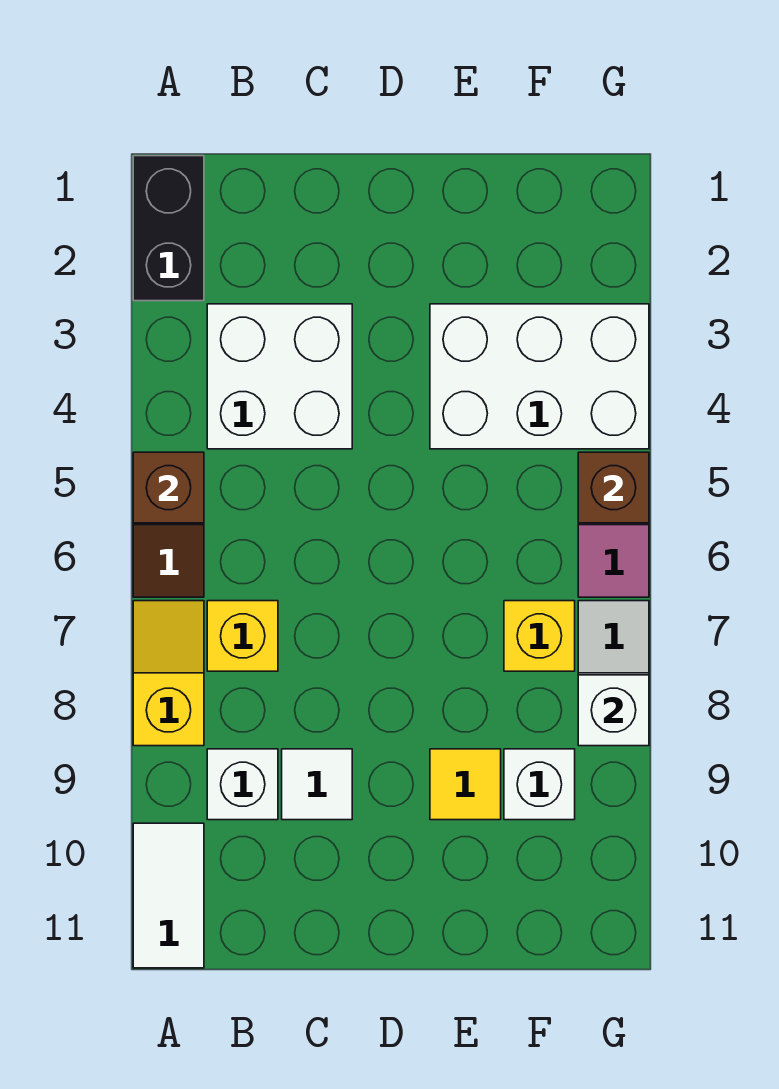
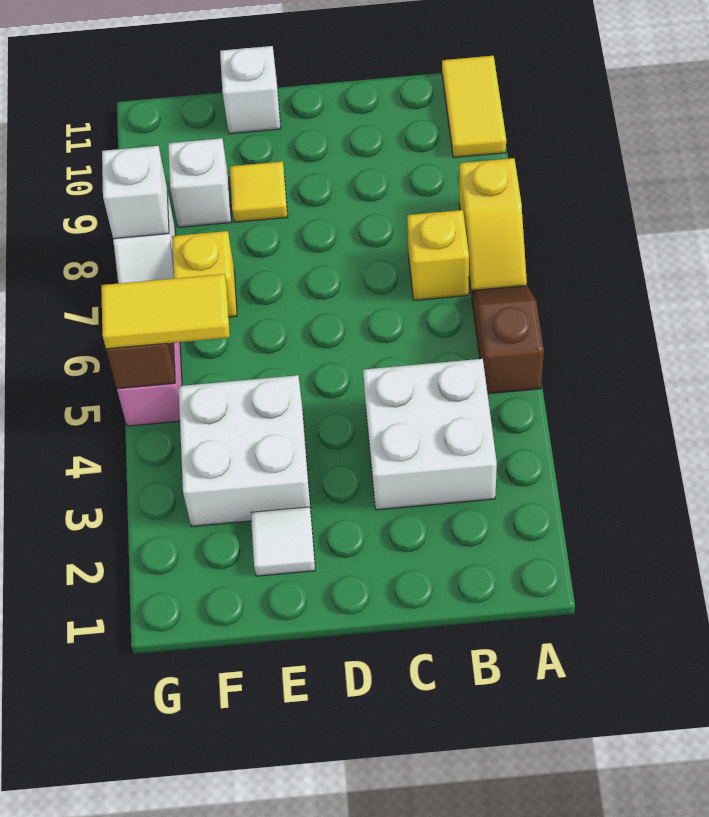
black 1x2 brick [133,156,204,301] -> none
brown 1x1 brick [133,452,204,523] -> none
white 1x2 tile [133,823,204,968] -> yellow 1x2 tile [442,56,506,158]
white 1x1 brick [207,749,278,820] -> white 1x1 brick moved to [220,46,281,134]
white 1x1 tile [282,749,352,820] -> white 1x1 tile moved to [251,507,315,576]
white 2x3 brick [430,304,649,449] -> white 2x2 brick [178,375,311,527]
none -> yellow 1x2 tile [101,274,230,349]

